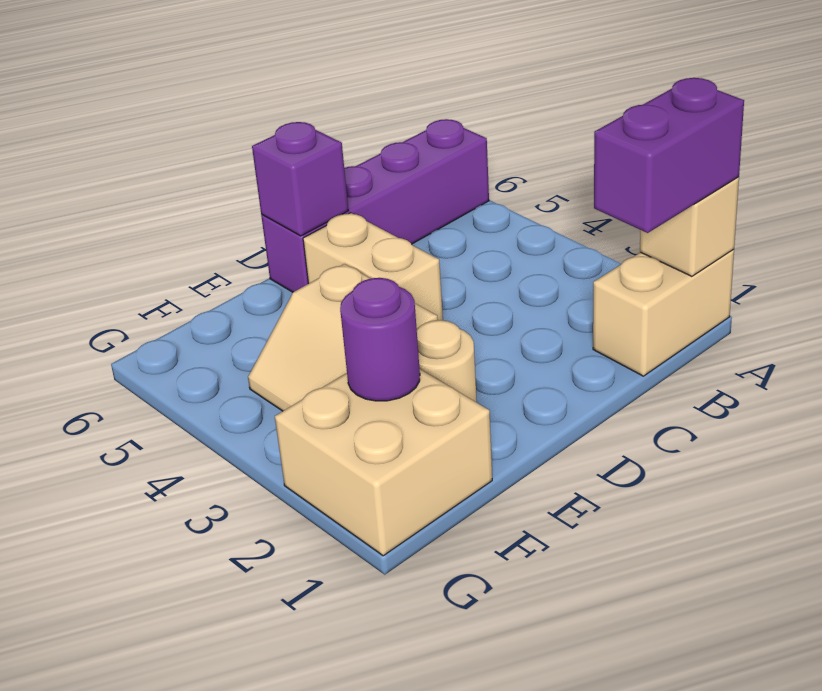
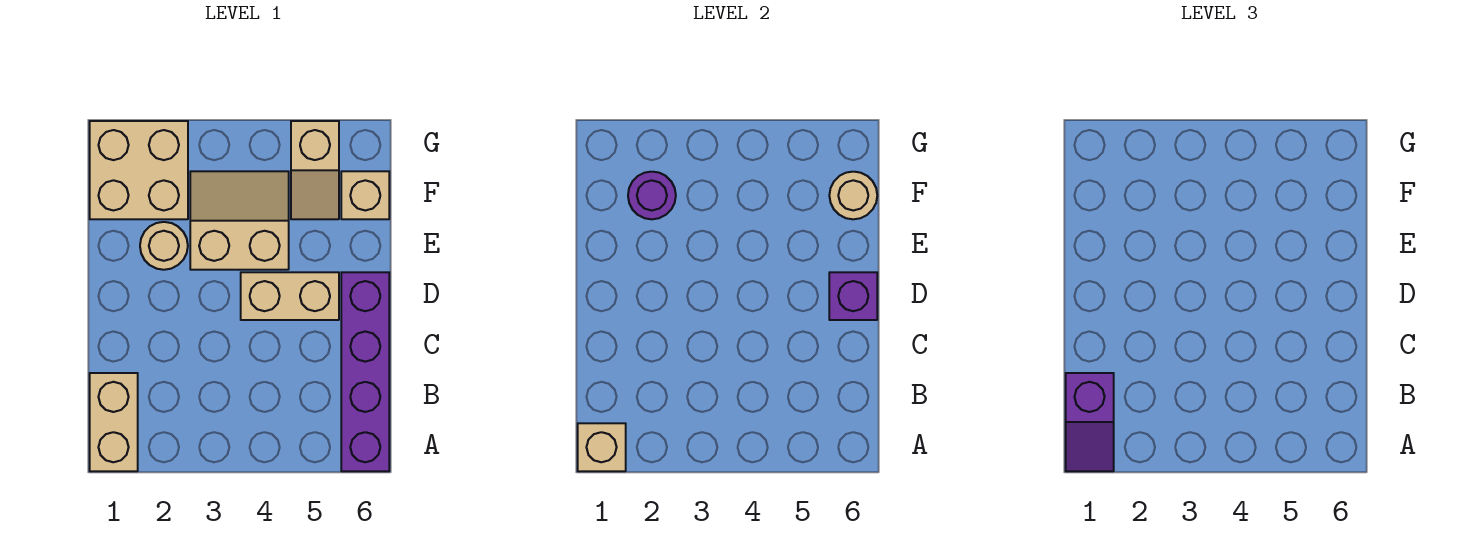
purple 1x2 brick [594,78,744,233] -> purple 1x2 slope [1066,373,1114,471]
none -> tan 1x2 slope [291,121,339,219]
none -> tan 1x1 brick [341,171,389,219]
none -> tan 1x1 round brick [829,172,877,219]

